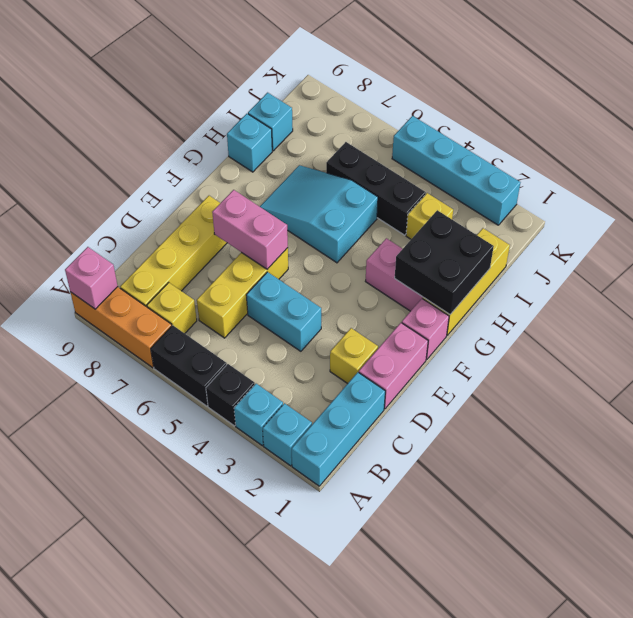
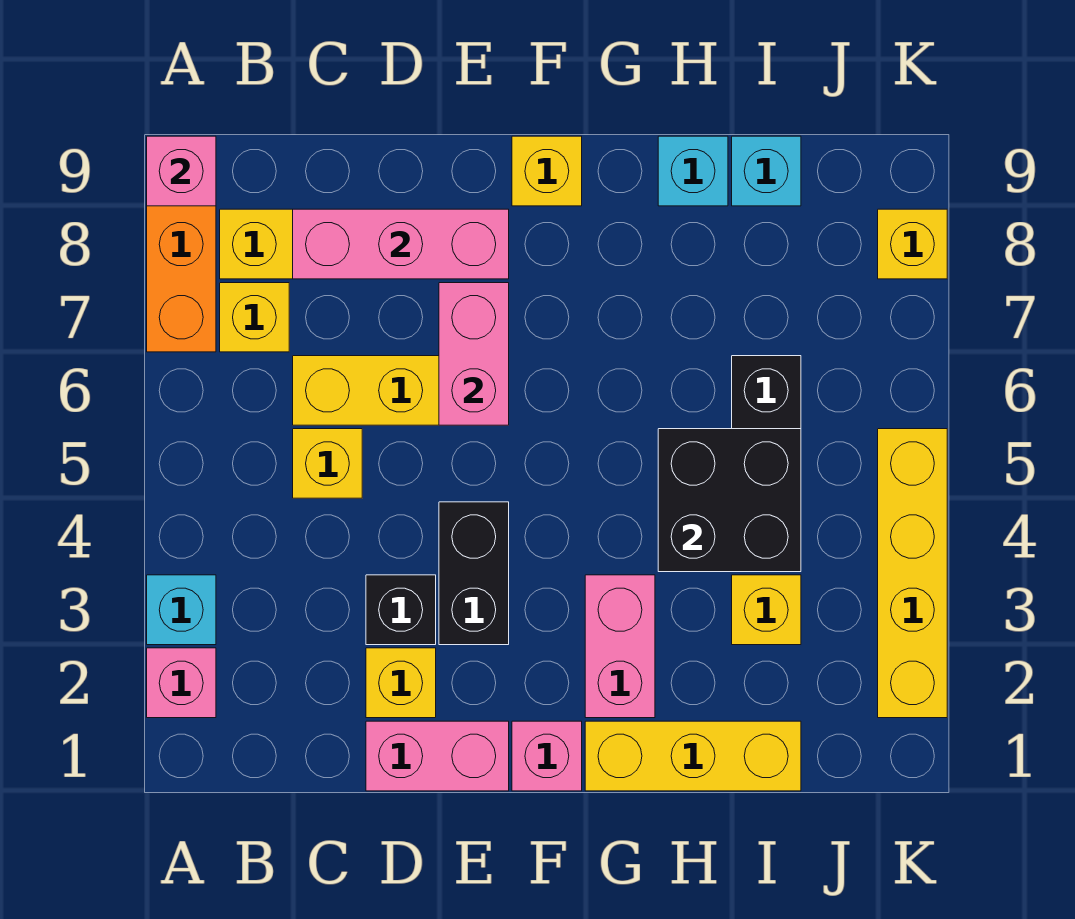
cyan 1x3 brick [292,372,385,486] -> none
cyan 1x1 brick [263,403,312,466] -> pink 1x1 brick [147,648,216,718]
black 1x1 brick [206,364,255,426] -> black 1x1 brick moved to [366,575,436,645]
black 1x2 brick [151,325,227,406] -> black 1x2 brick moved to [439,502,509,645]
none -> yellow 1x1 brick [293,429,362,498]
none -> pink 1x3 brick [293,209,509,279]
cyan 1x2 brick [246,272,321,351] -> none
none -> yellow 1x1 brick [512,136,582,206]
black 2x2 brick [395,210,494,314] -> black 2x2 brick moved to [658,429,801,572]
cyan 2x3 slope [260,165,378,263] -> none
cyan 1x4 brick [392,116,520,225] -> yellow 1x4 brick [878,429,947,718]
none -> yellow 1x1 brick [878,209,947,279]

